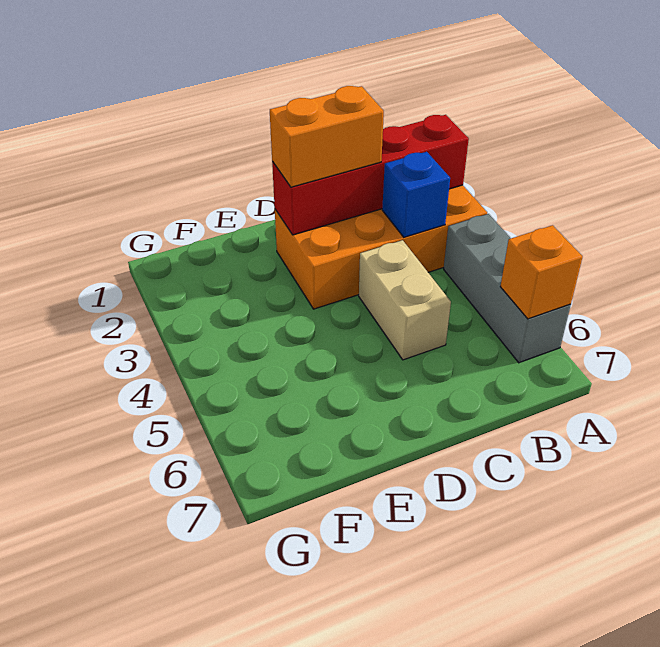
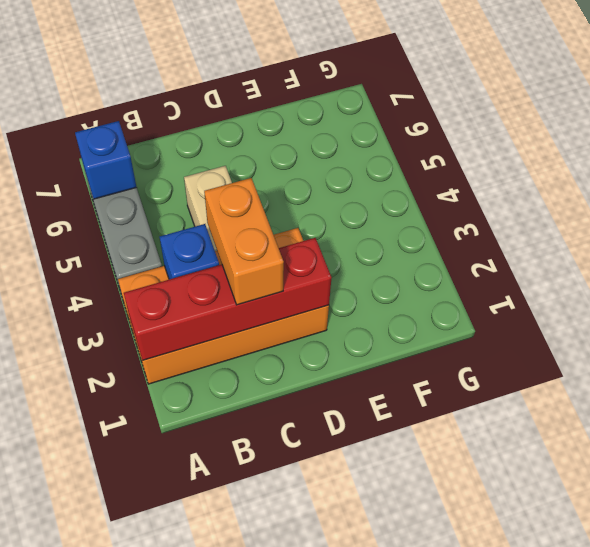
orange 1x1 brick [500,225,582,319] -> blue 1x1 brick [75,121,137,199]
orange 1x2 brick [270,86,384,187] -> orange 1x2 brick turned to [204,178,284,305]

